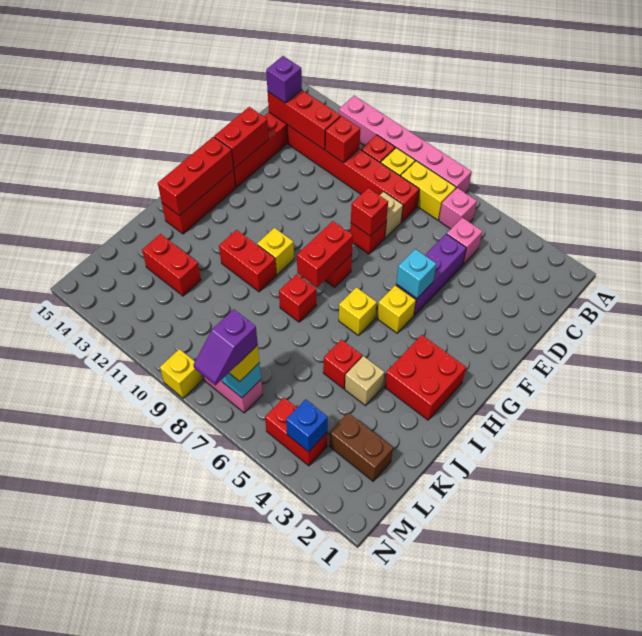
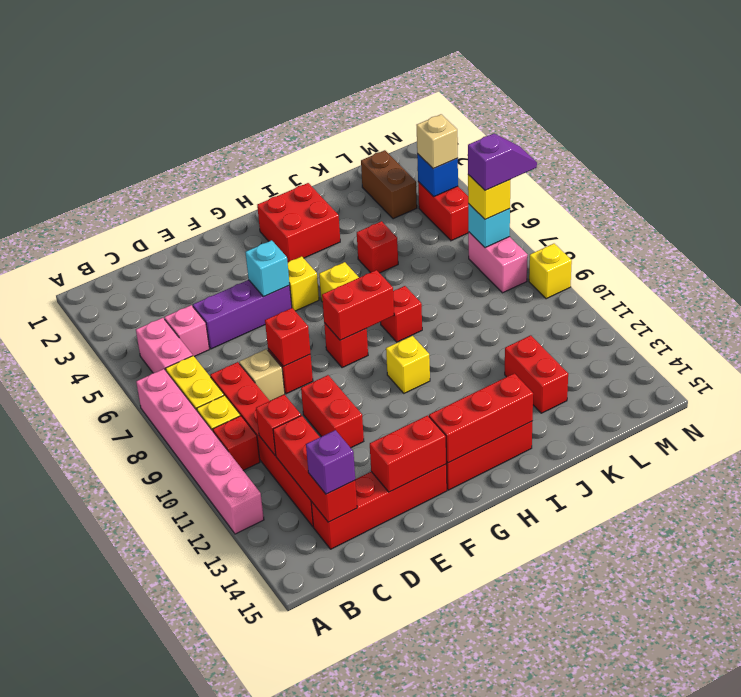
pink 1x1 brick [439,188,477,229] -> pink 1x2 brick [136,318,193,373]
red 1x2 brick [219,230,276,292] -> red 1x2 brick moved to [301,375,364,448]
tan 1x1 brick [345,356,385,406] -> tan 1x1 brick moved to [417,114,458,169]

